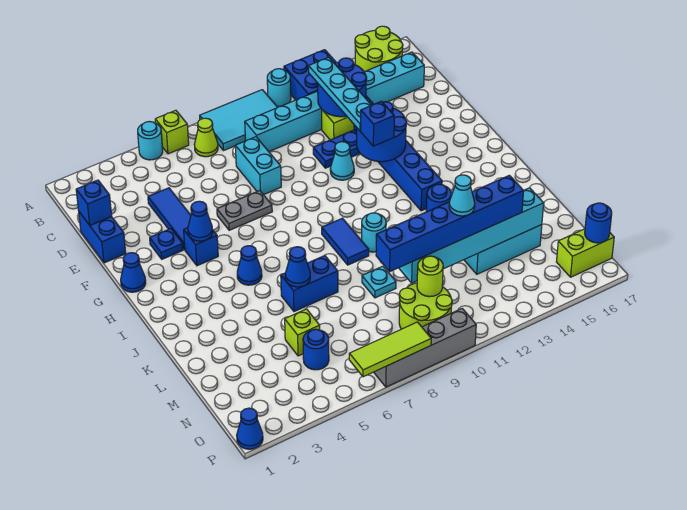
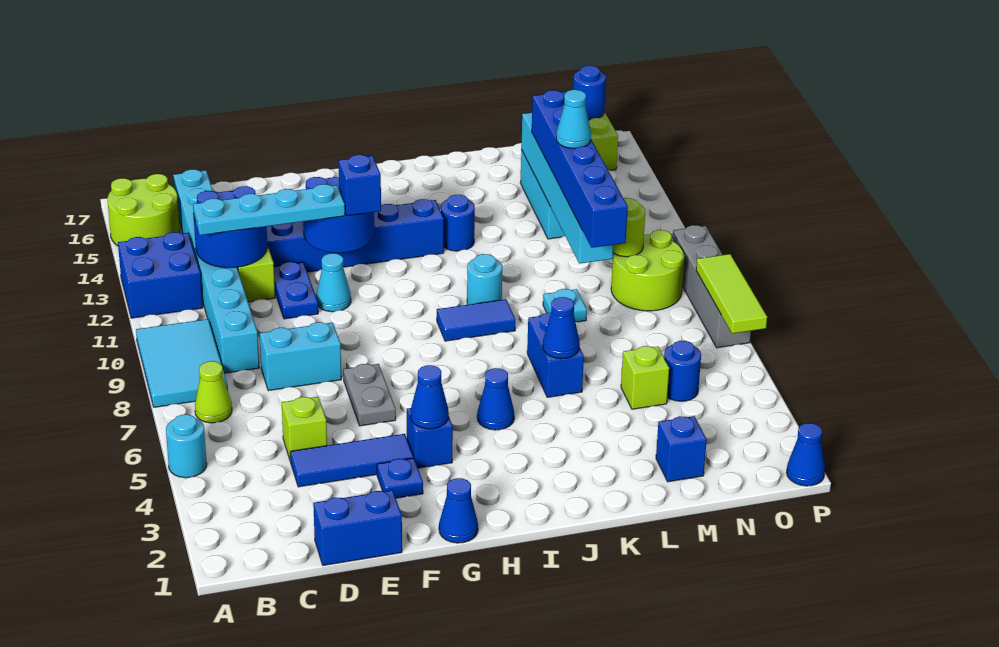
lime 1x1 brick [155,110,189,154] -> lime 1x1 brick moved to [282,397,327,462]
cyan 1x1 round brick [267,69,291,107] -> none
blue 1x1 brick [76,180,112,225] -> blue 1x1 brick moved to [656,416,707,482]

